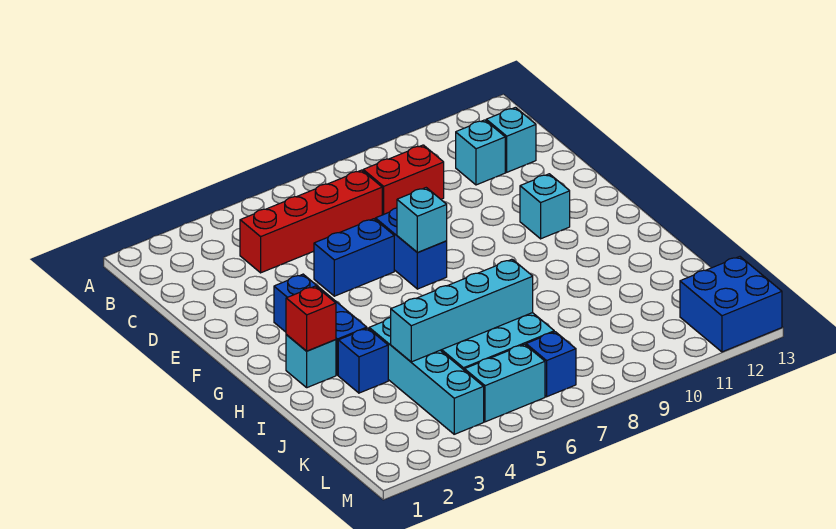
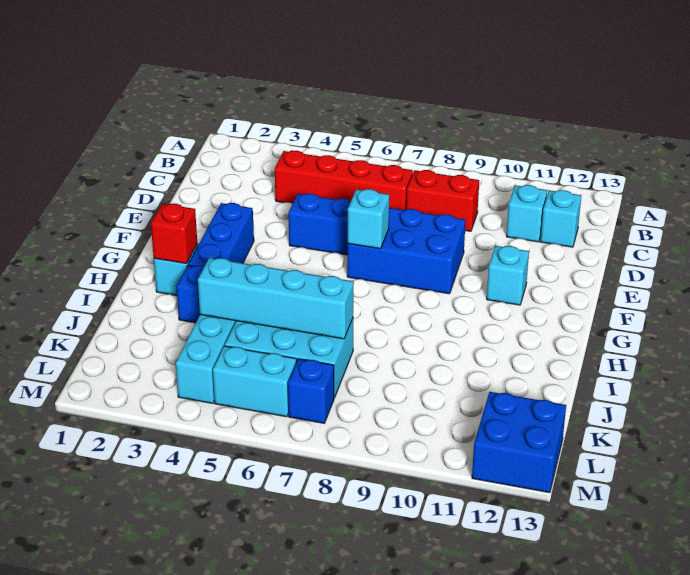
blue 1x2 brick [375,208,447,289] -> blue 2x3 brick [347,208,466,294]

